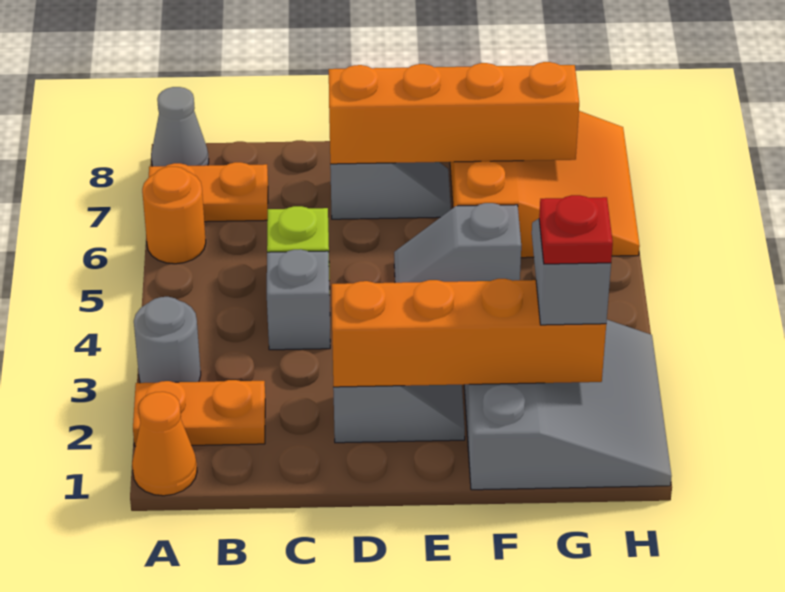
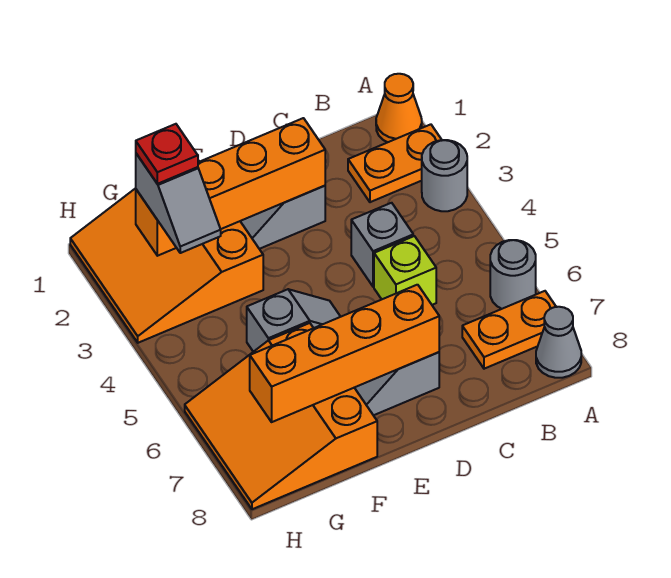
orange 1x1 round brick [142,167,206,264] -> grey 1x1 round brick [490,240,536,309]
grey 3x3 slope [464,320,672,490] -> orange 3x3 slope [70,160,263,343]

